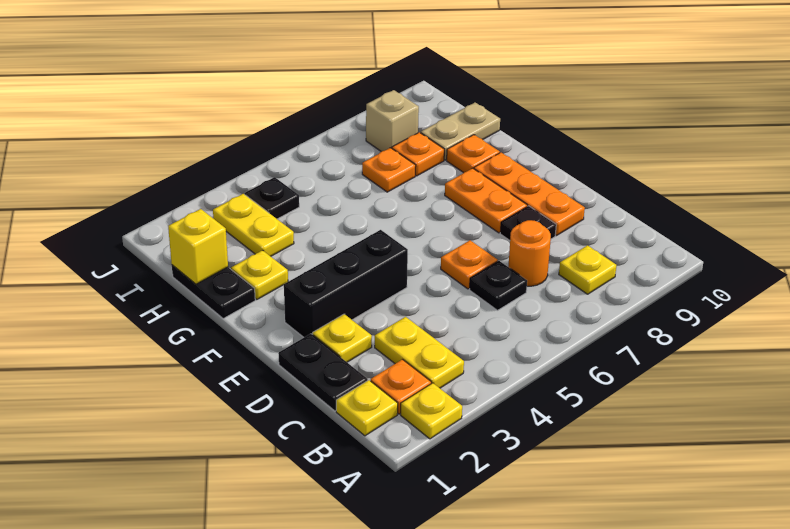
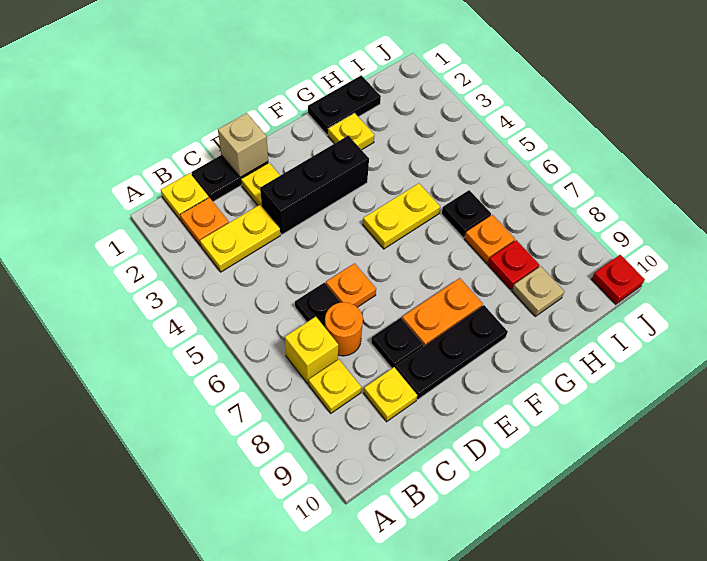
yellow 1x1 plate [401,383,462,439] -> yellow 1x1 plate moved to [364,367,417,422]
orange 1x3 plate [474,153,585,235] -> black 1x3 plate [395,305,508,400]
black 1x3 brick [284,230,408,337] -> black 1x3 brick turned to [260,136,369,235]
orange 1x1 plate [447,135,500,173] -> none
yellow 1x1 brick [168,209,228,284] -> yellow 1x1 brick moved to [285,317,338,384]
yellow 1x2 plate [213,194,294,256] -> yellow 1x2 plate moved to [363,183,440,249]
orange 1x1 plate [392,132,444,176] -> red 1x1 plate [488,240,539,289]
tan 1x2 plate [421,103,500,160] -> tan 1x1 plate [512,266,565,316]
black 1x1 plate [245,177,299,219] -> black 1x1 plate moved to [442,190,491,238]
tan 1x1 brick [366,90,419,152] -> tan 1x1 brick moved to [218,113,268,177]
none -> red 1x1 plate [591,255,645,304]

